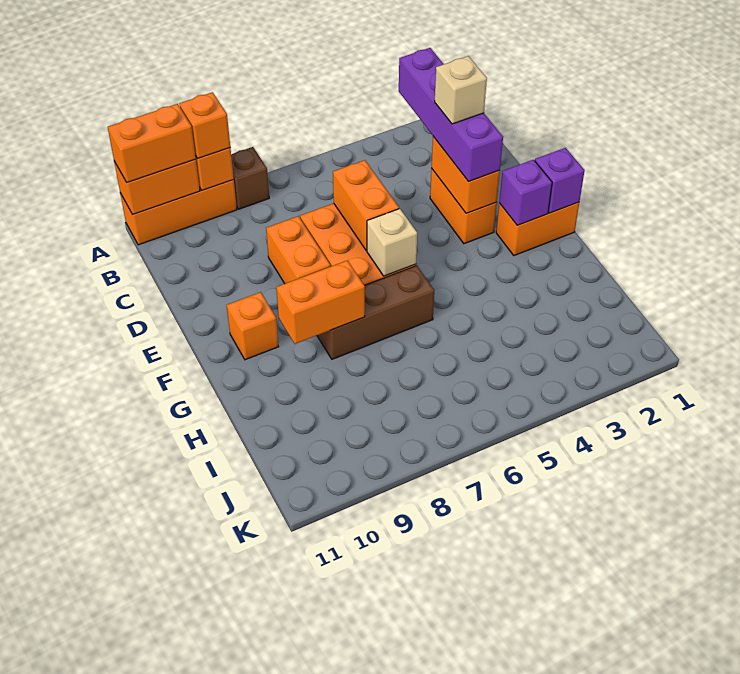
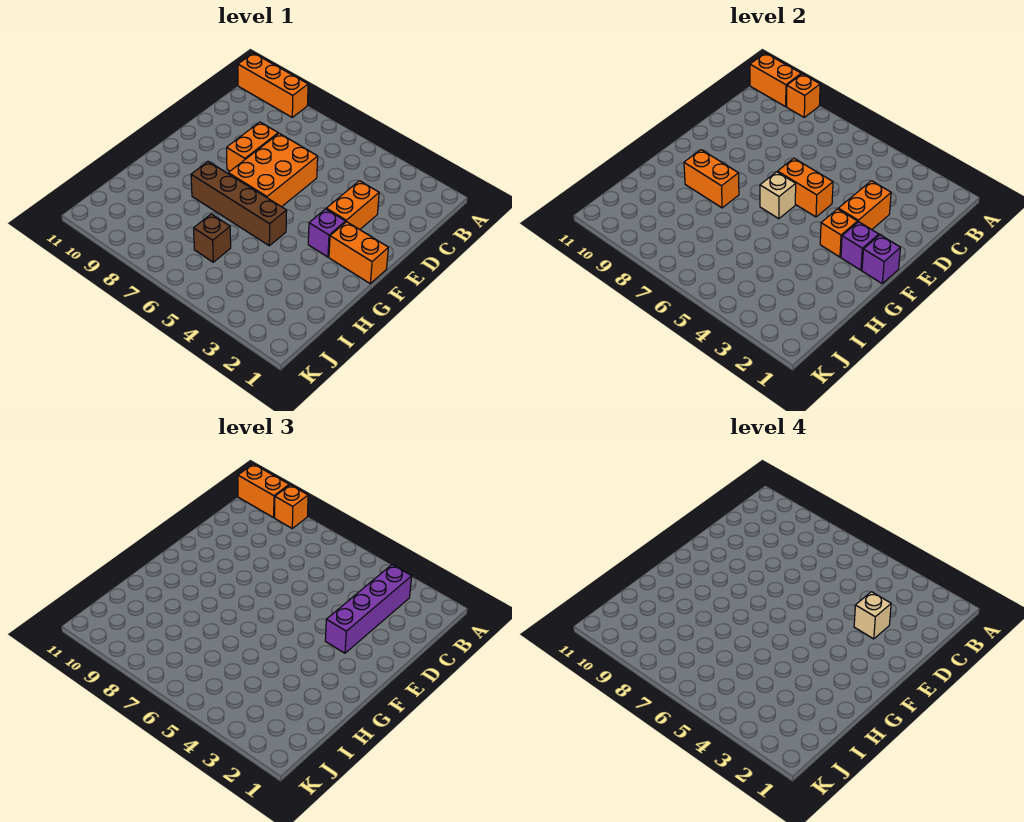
brown 1x1 brick [231,147,269,209] -> brown 1x1 brick moved to [194,214,231,262]
orange 1x2 brick [333,160,399,251] -> orange 1x2 brick turned to [778,158,833,217]
none -> purple 1x1 brick [308,209,346,257]
orange 1x1 brick [227,292,278,360] -> orange 1x1 brick moved to [820,209,858,257]
brown 1x3 brick [317,266,434,359] -> brown 1x4 brick [191,161,287,246]

